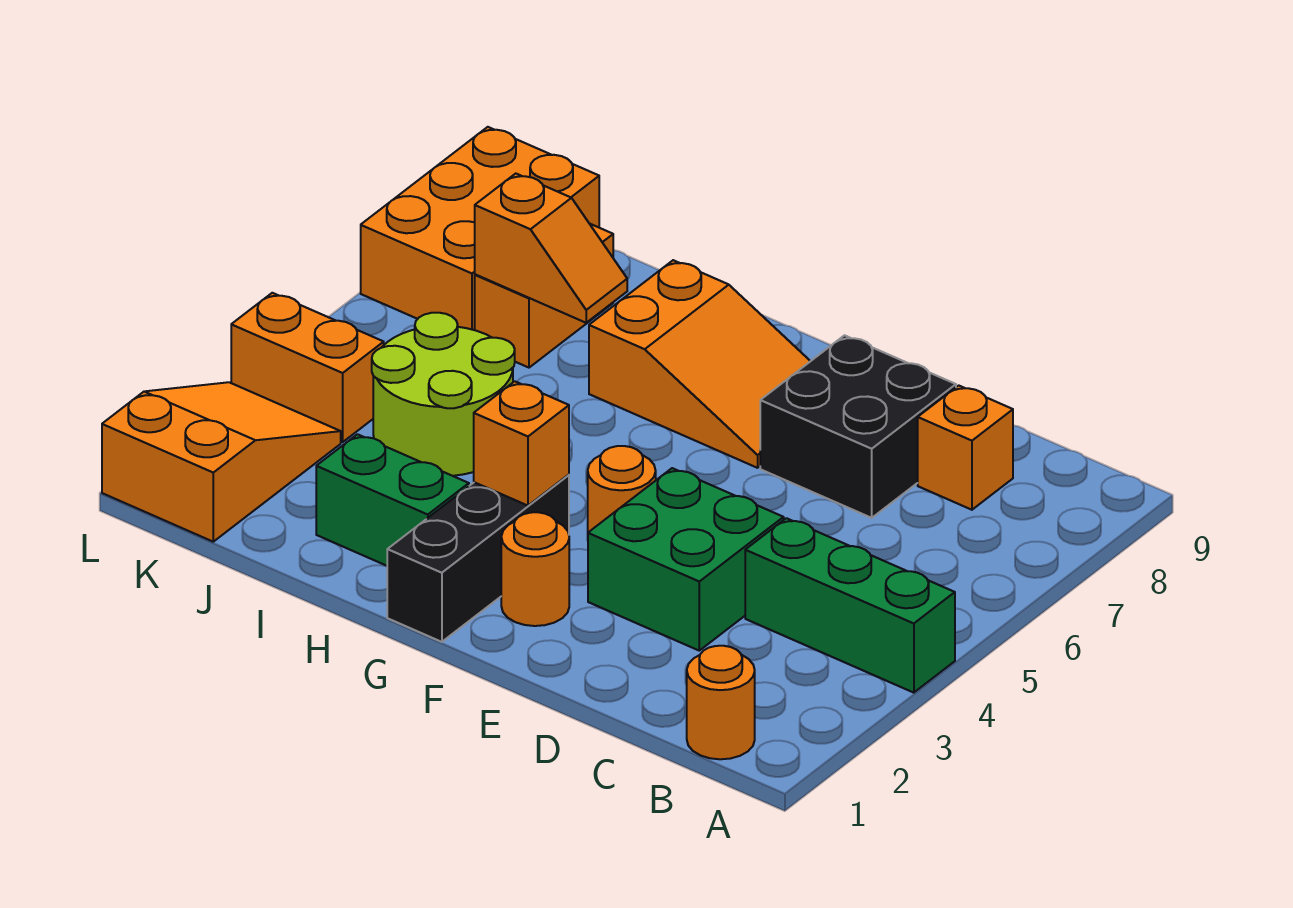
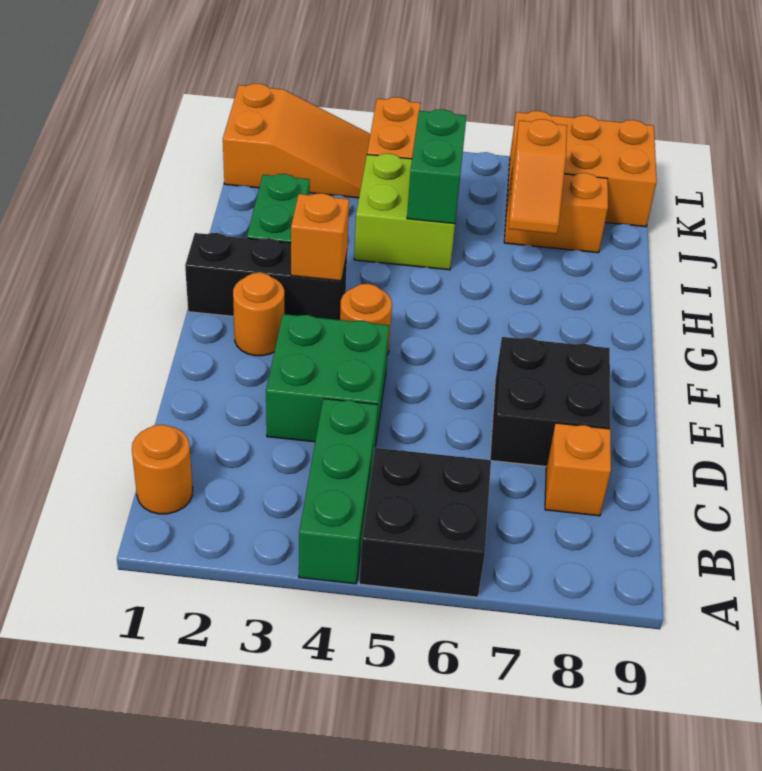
none -> black 2x2 brick [359,448,491,597]
orange 2x3 slope [589,260,810,468] -> none
lime 2x2 round brick [372,313,515,476] -> lime 2x2 brick [354,154,455,270]
none -> green 1x2 brick [407,109,466,224]

